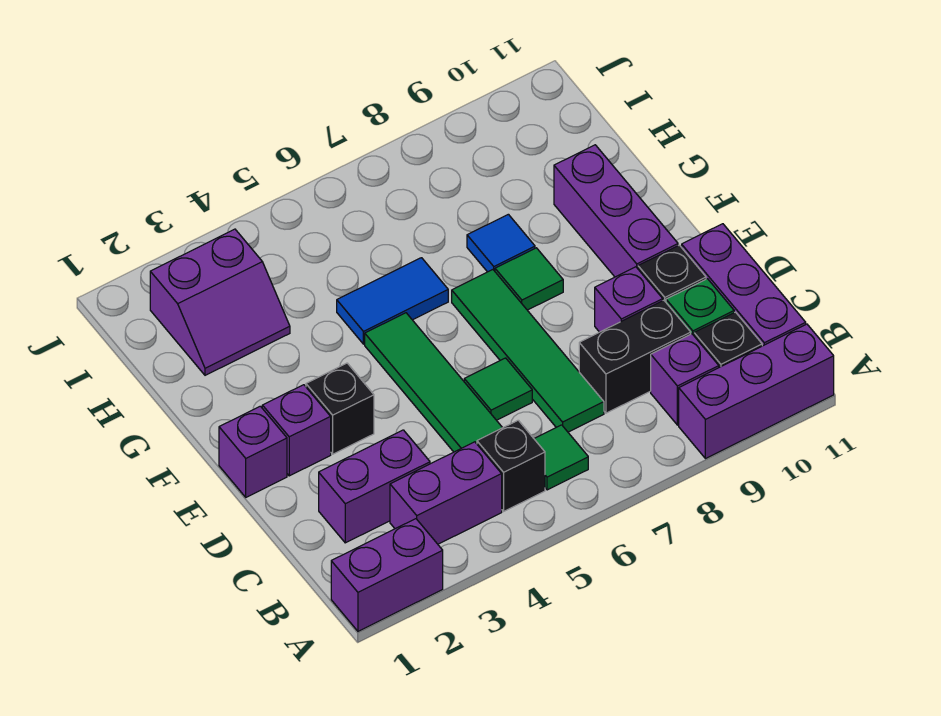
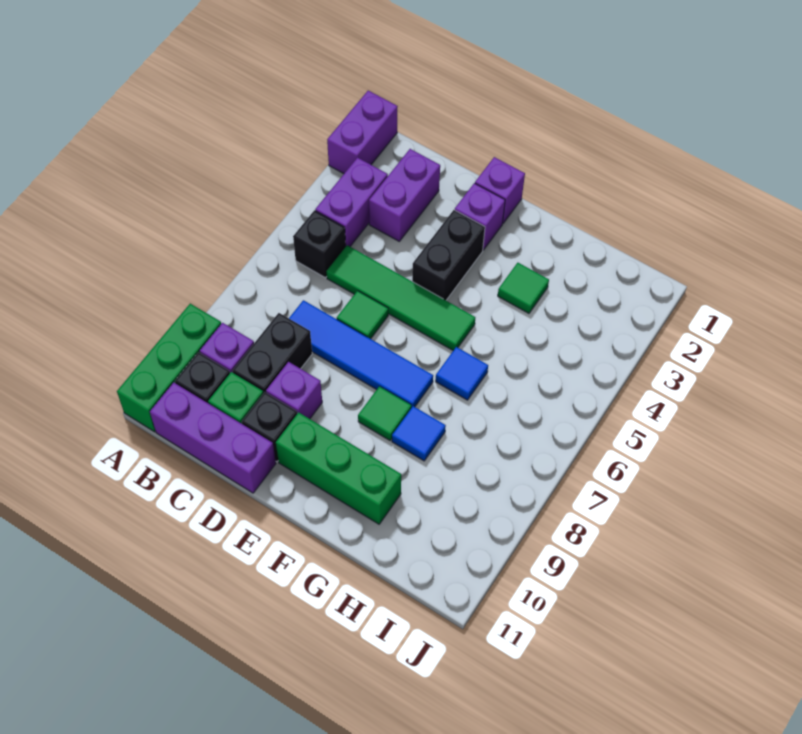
purple 1x3 brick [679,324,834,459] -> green 1x3 brick [117,304,221,432]
green 1x1 tile [534,425,588,490] -> green 1x1 tile moved to [498,263,549,313]
green 1x4 tile [452,270,604,432] -> blue 1x4 tile [289,300,433,408]
black 1x1 brick [306,363,374,454] -> black 1x2 brick [412,210,485,300]
purple 1x3 brick [554,145,678,277] -> green 1x3 brick [276,412,401,524]
blue 1x2 tile [337,258,448,344] -> blue 1x1 tile [436,347,488,400]
purple 2x2 slope [150,229,290,375] -> none

